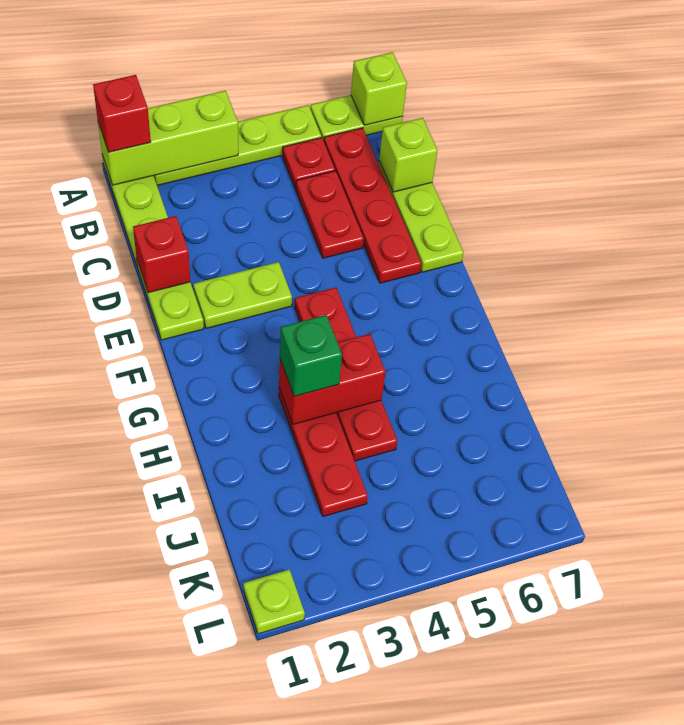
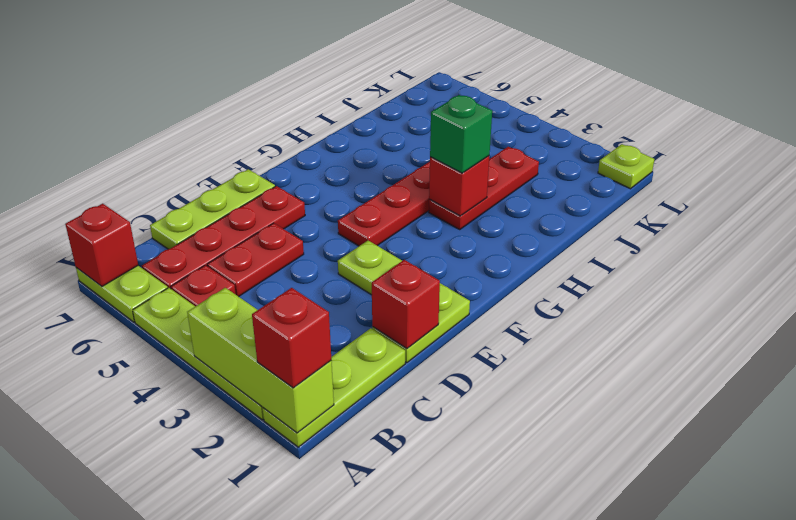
lime 1x1 brick [351,52,407,125] -> red 1x1 brick [65,204,138,286]
lime 1x1 brick [379,118,438,192] -> none
red 1x2 brick [279,334,386,424] -> red 1x1 brick [429,156,489,216]

